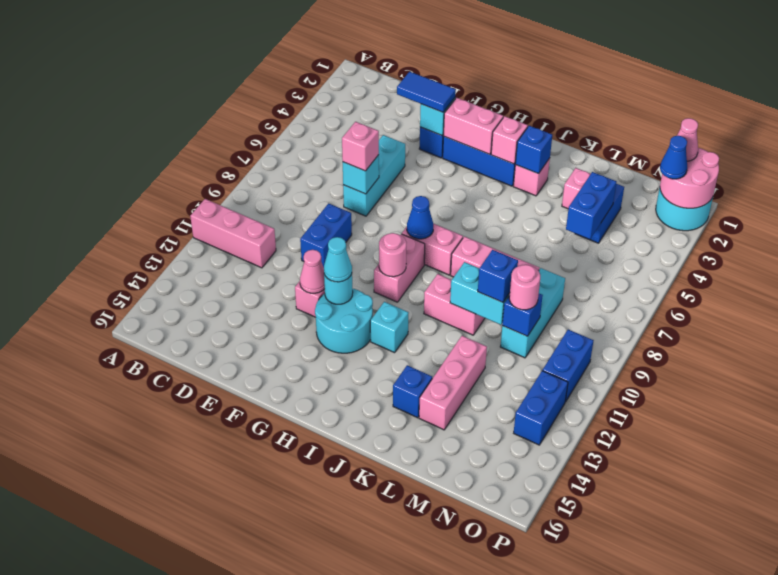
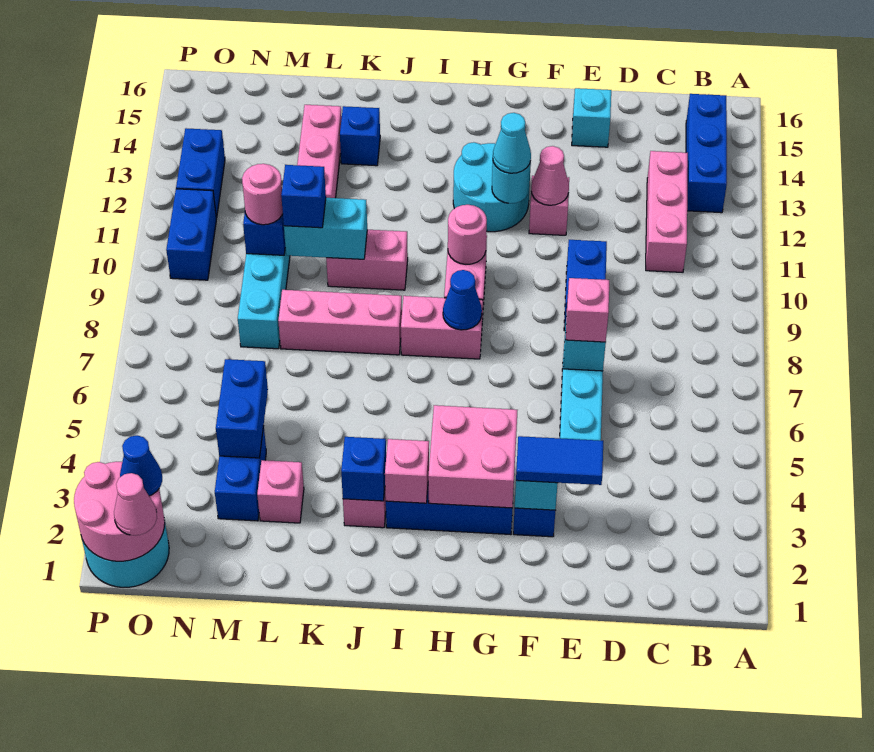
pink 1x3 brick [190,199,276,268] -> pink 1x3 brick turned to [646,151,688,272]
none -> blue 1x3 brick [686,94,727,213]
pink 1x2 brick [444,98,503,154] -> pink 2x2 brick [428,405,518,508]
cyan 1x1 brick [370,302,408,353] -> cyan 1x1 brick moved to [572,88,611,147]

